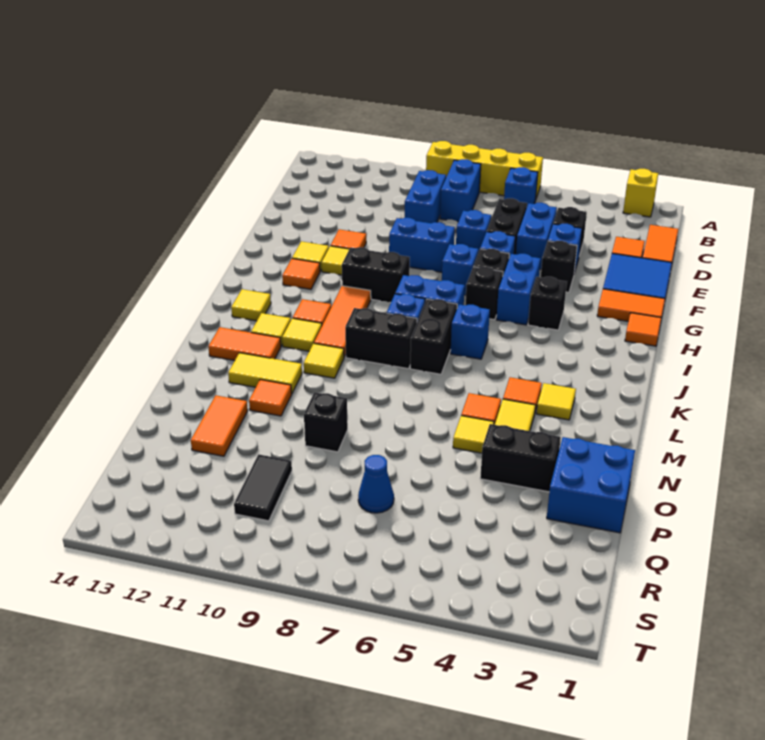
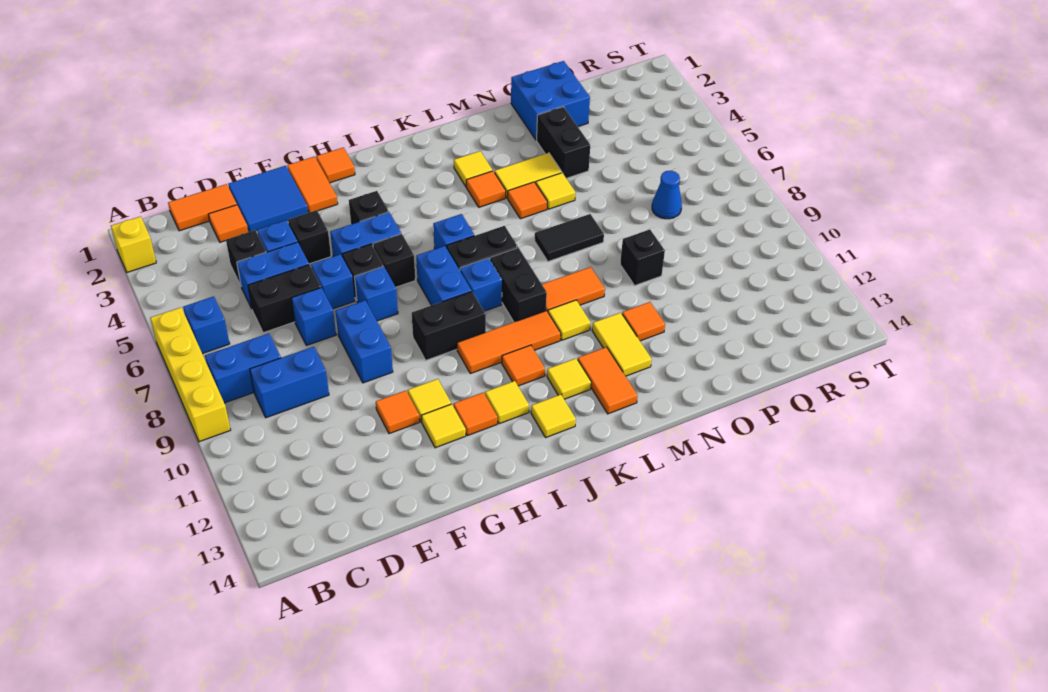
black 1x2 brick [342,247,410,303] -> black 1x2 brick turned to [412,292,486,360]
yellow 1x1 tile [282,318,322,351] -> yellow 1x1 tile moved to [485,381,529,424]
orange 1x2 tile [191,395,248,456] -> orange 1x2 tile moved to [542,267,605,312]
black 1x2 tile [234,454,292,521] -> black 1x2 tile moved to [535,214,604,261]

